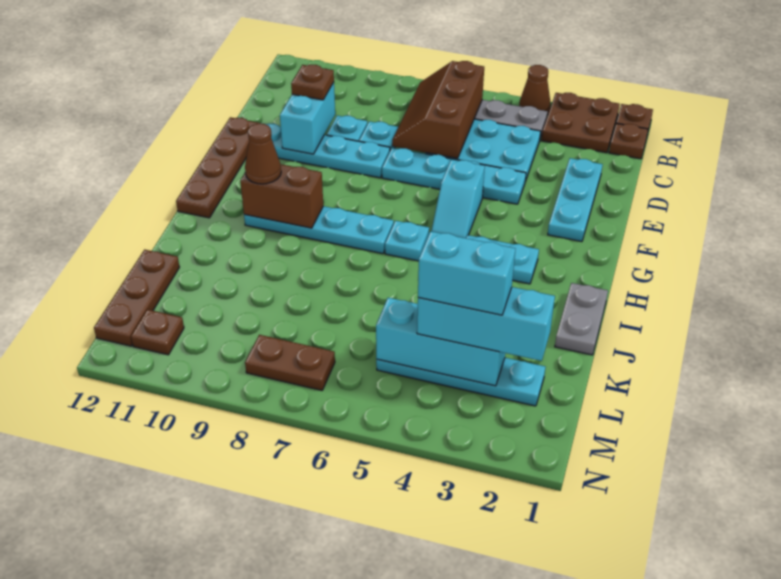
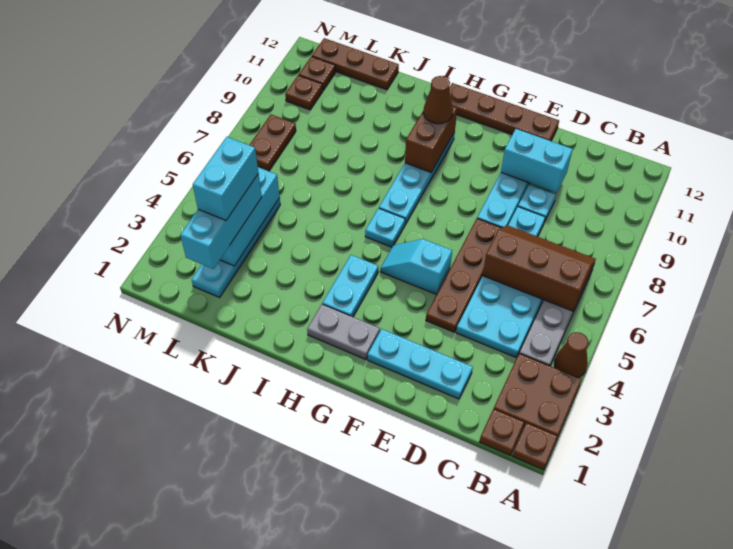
brown 1x1 plate [291,65,334,100] -> brown 1x1 plate moved to [285,75,323,110]
cyan 1x4 plate [382,148,526,204] -> brown 1x4 plate [426,218,501,332]
grey 1x2 plate [555,283,608,355] -> grey 1x2 plate moved to [307,304,380,359]

